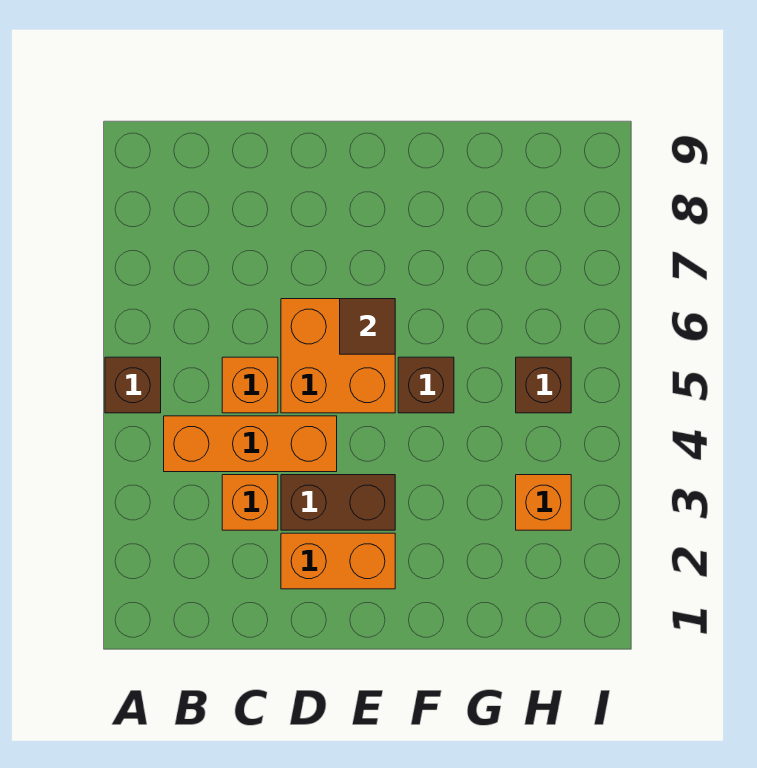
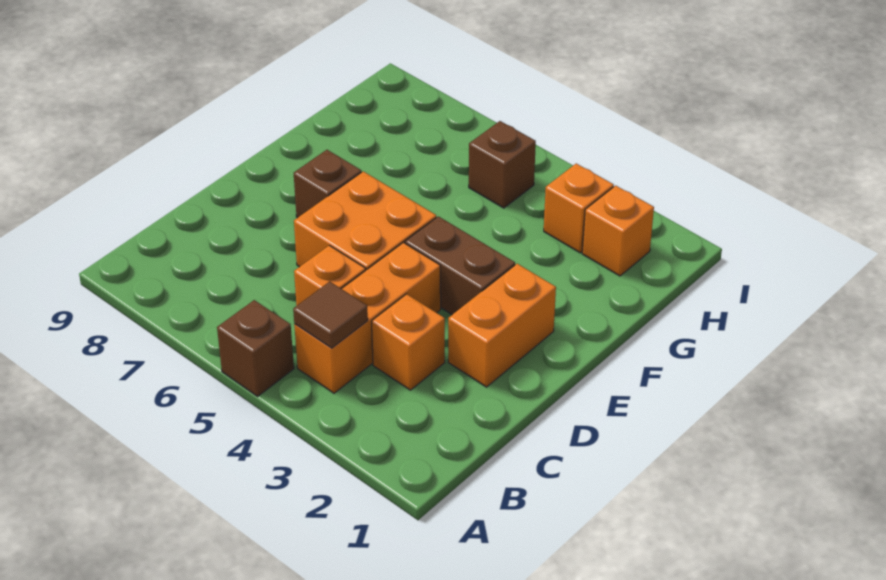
brown 1x2 brick [281,475,395,530] -> brown 1x2 brick turned to [405,216,515,315]
brown 1x1 tile [340,299,395,354] -> brown 1x1 tile moved to [293,281,368,348]
brown 1x1 brick [398,357,454,413] -> brown 1x1 brick moved to [294,150,361,218]
none -> orange 1x1 brick [582,186,654,276]

